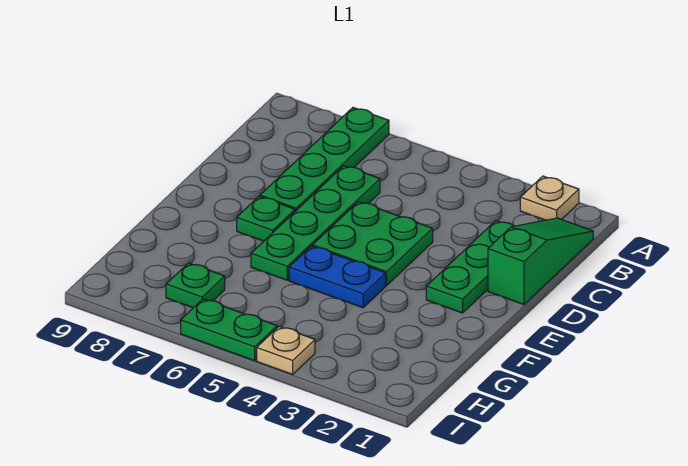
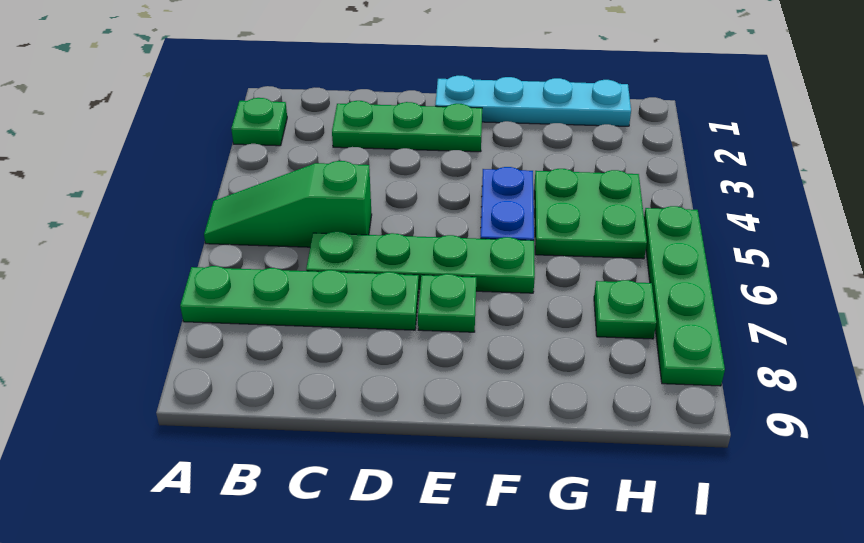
tan 1x1 plate [520,176,579,220] -> green 1x1 plate [231,98,287,146]
green 1x3 slope [488,218,593,304] -> green 1x3 slope moved to [204,161,372,247]
green 2x2 plate [313,202,433,286] -> green 2x2 plate moved to [534,169,647,259]
none -> cyan 1x4 plate [435,76,631,126]
tan 1x1 plate [257,327,315,374] -> none
green 1x2 plate [181,299,277,361] -> green 1x4 plate [644,206,725,386]

